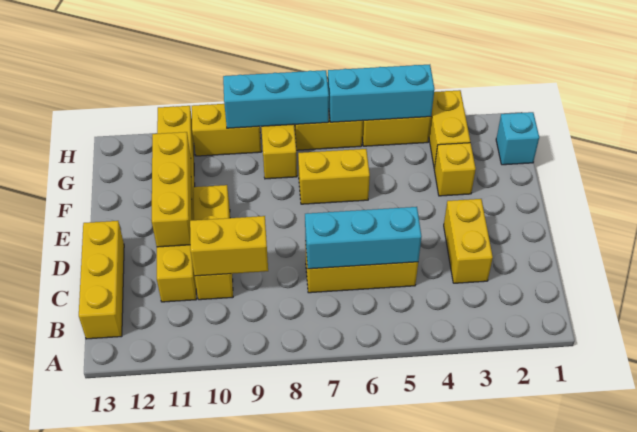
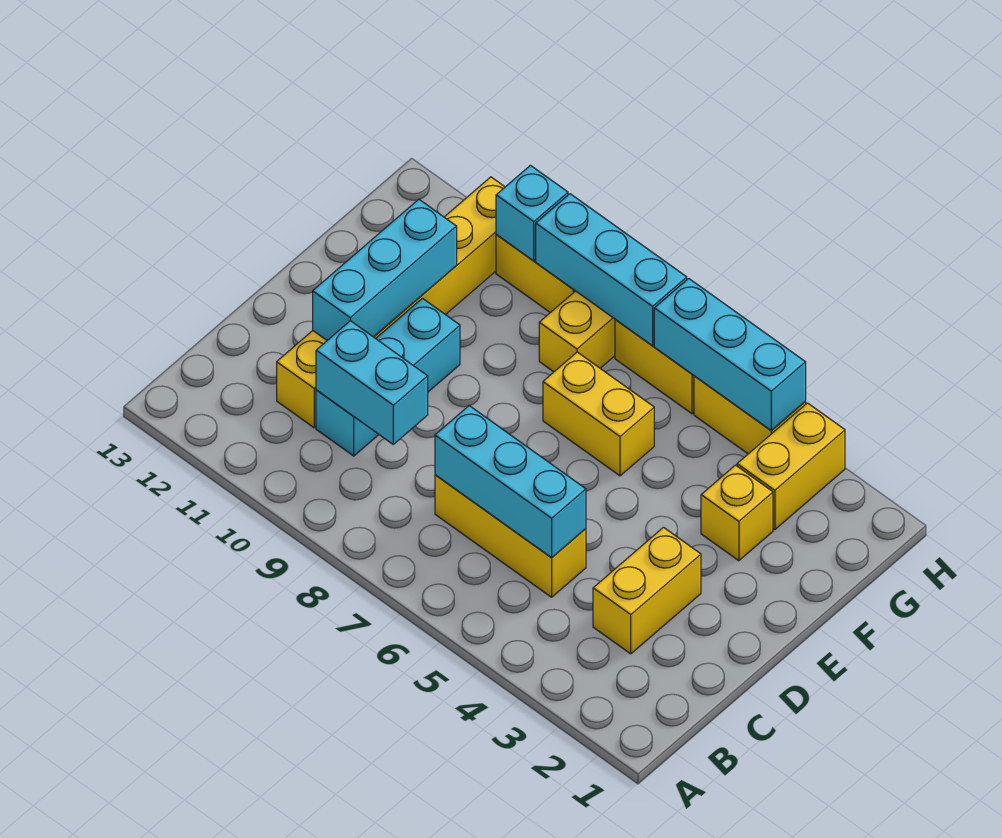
yellow 1x3 brick [79,221,124,339] -> none
yellow 1x2 brick [190,216,268,276] -> cyan 1x2 brick [316,321,428,444]
yellow 1x3 brick [193,185,233,300] -> cyan 1x3 brick [316,298,460,456]
yellow 1x3 brick [152,132,192,247] -> cyan 1x3 brick [313,199,457,340]
cyan 1x1 brick [496,112,539,165] -> cyan 1x1 brick moved to [496,165,568,261]

